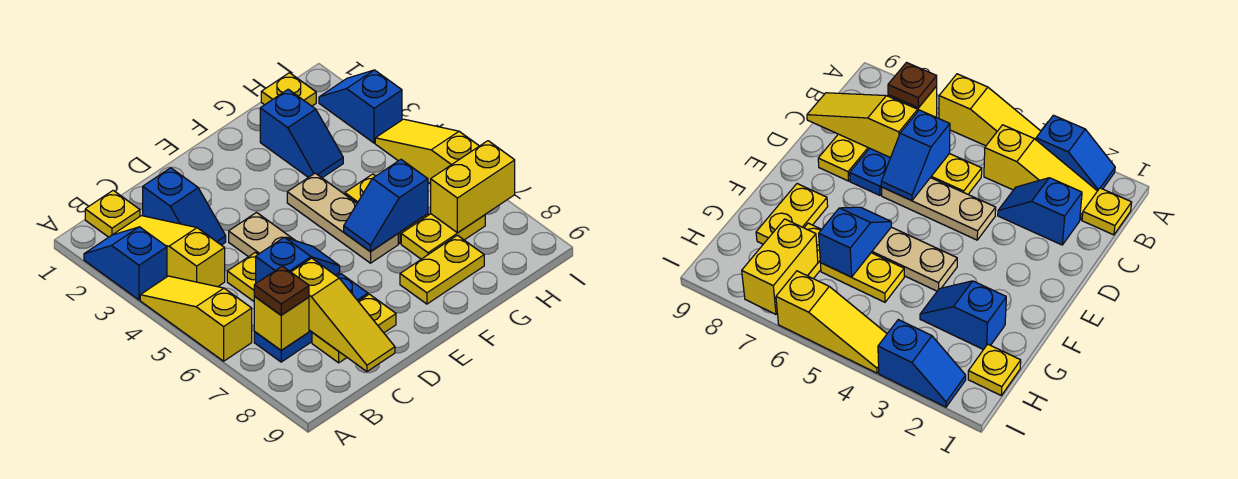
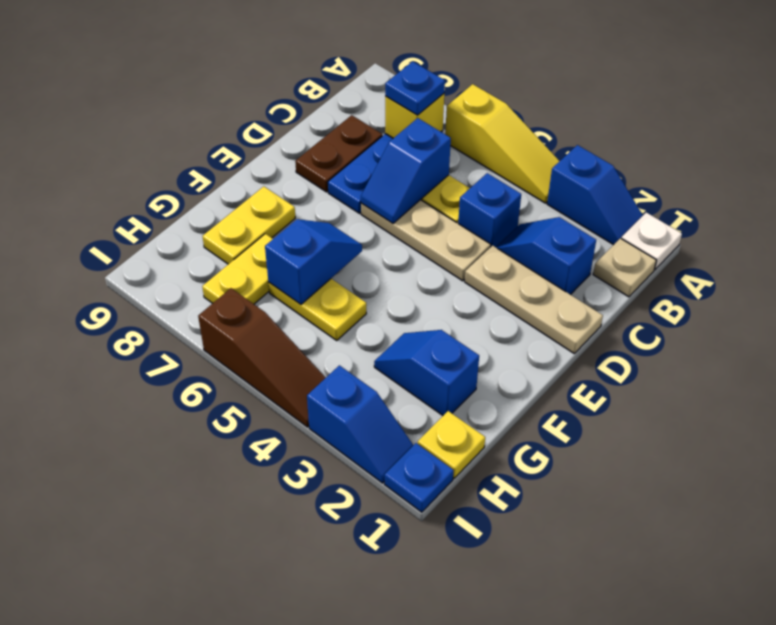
none -> white 1x1 plate [621,212,682,270]
yellow 1x1 plate [85,190,140,237] -> tan 1x1 plate [593,238,656,297]
yellow 1x3 slope [114,216,225,287] -> none
brown 1x1 plate [254,266,309,315] -> blue 1x1 plate [385,61,445,115]
none -> blue 1x1 brick [458,173,521,247]
yellow 1x3 slope [291,258,395,372] -> none
yellow 1x2 plate [312,294,396,363] -> brown 1x2 plate [295,115,382,192]
tan 1x3 plate [287,173,398,263] -> tan 1x3 plate moved to [465,246,603,353]
yellow 1x2 brick [431,141,515,233] -> none
none -> blue 1x1 plate [384,443,454,512]
yellow 1x3 slope [375,119,479,184] -> brown 1x3 slope [198,288,326,427]

